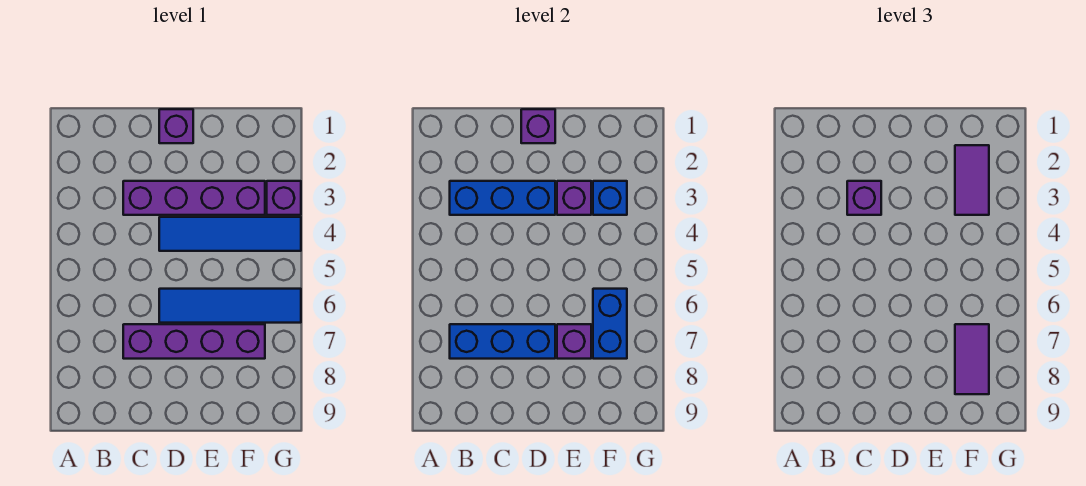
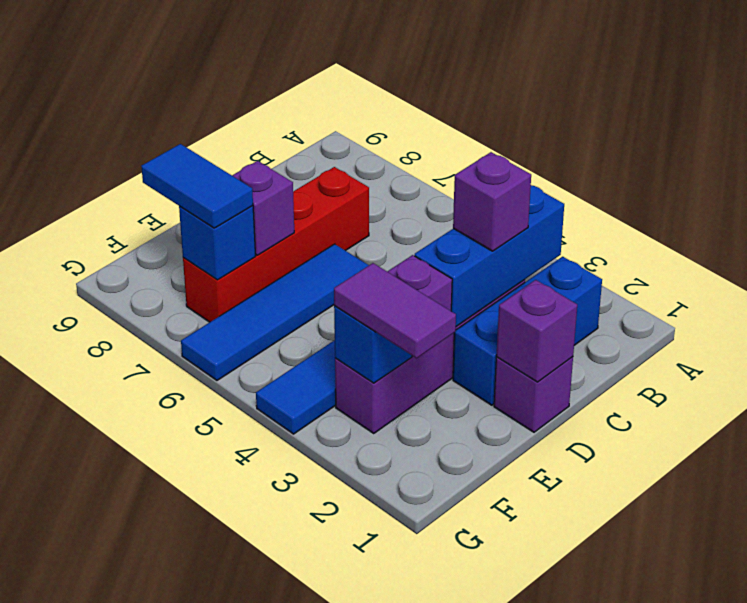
blue 1x3 brick [450,324,555,359] -> blue 1x3 brick moved to [453,257,602,405]
purple 1x4 brick [123,324,265,359] -> red 1x4 brick [183,167,369,322]
blue 1x2 brick [593,289,627,359] -> blue 1x1 brick [179,206,256,280]
purple 1x2 tile [955,324,989,394] -> blue 1x2 tile [141,144,253,228]
purple 1x1 brick [267,181,301,215] -> none

